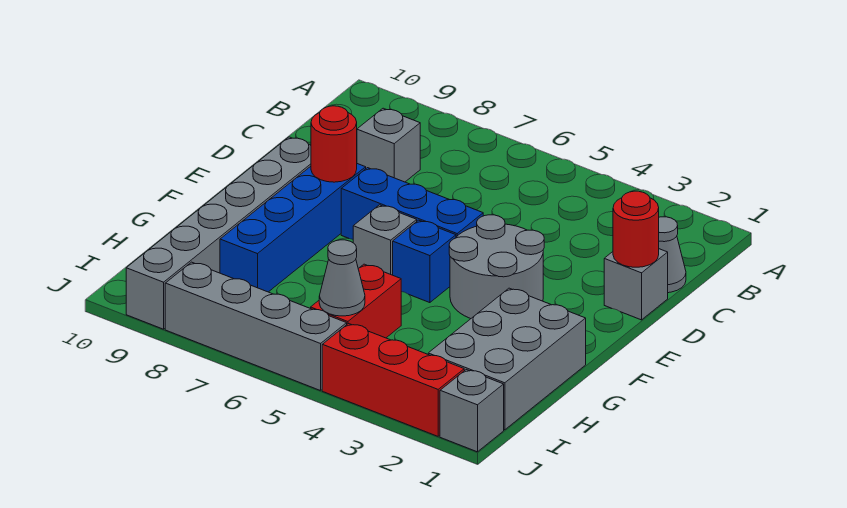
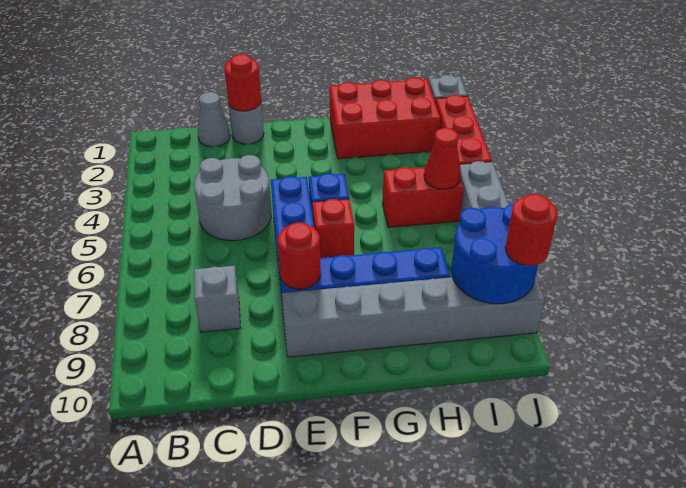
grey 1x1 brick [604,249,668,320] -> grey 1x1 round brick [229,103,264,144]
grey 2x2 round brick [449,215,544,319] -> grey 2x2 round brick moved to [194,155,271,241]
grey 1x1 brick [353,205,417,275] -> red 1x1 brick [312,199,354,258]
grey 2x3 brick [428,288,586,430] -> red 2x3 brick [330,77,441,159]
grey 1x1 cone [319,240,365,316] -> red 1x1 cone [424,128,461,189]
none -> blue 2x2 round brick [451,204,538,304]
none -> red 1x1 round brick [505,194,558,265]

